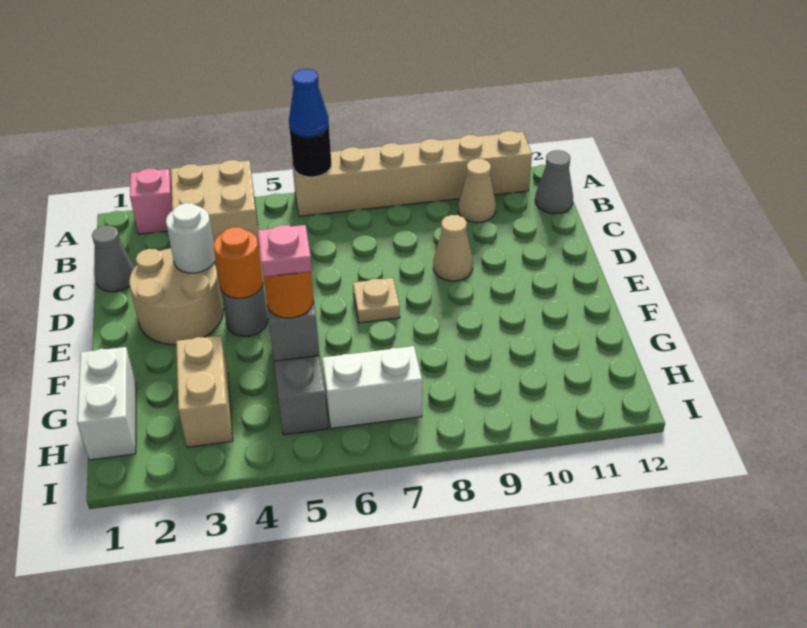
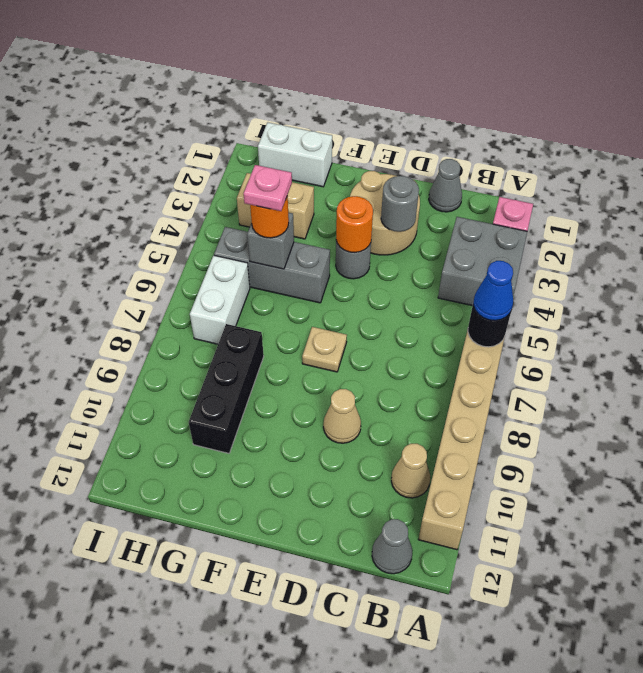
tan 2x2 brick [171,160,259,247] -> grey 2x2 brick [438,217,527,306]
white 1x1 round brick [166,203,215,273] -> grey 1x1 round brick [381,176,419,232]
none -> black 1x3 brick [189,324,264,453]

